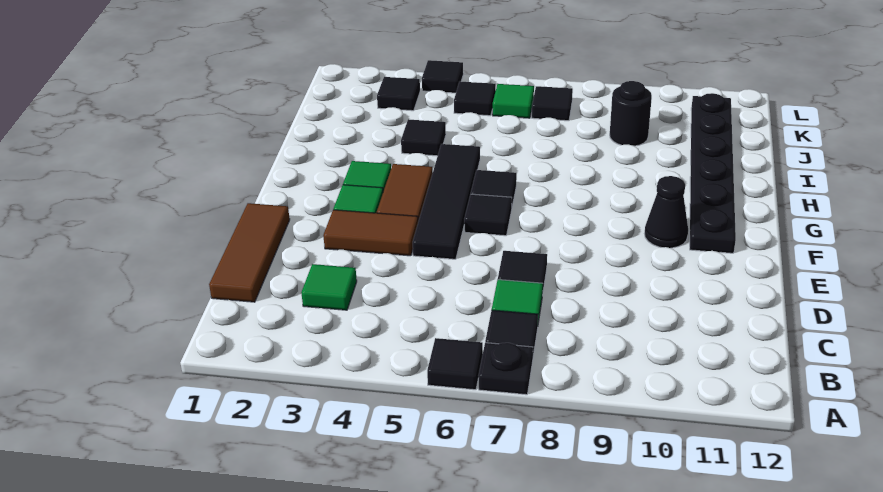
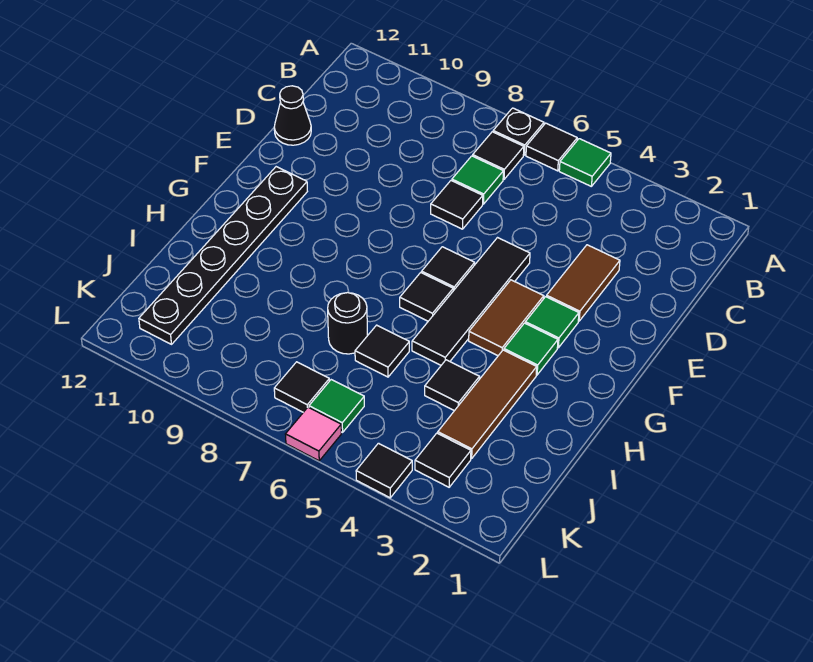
brown 1x3 tile [209,203,290,302] -> brown 1x3 tile moved to [438,350,537,459]
green 1x1 tile [301,264,357,310] -> green 1x1 tile moved to [559,139,611,186]
brown 1x2 tile [323,210,418,256] -> brown 1x2 tile turned to [546,245,620,321]
black 1x1 cone [645,176,688,248] -> black 1x1 cone moved to [274,86,311,145]
black 1x1 round brick [610,81,652,146] -> black 1x1 round brick moved to [328,293,367,354]
black 1x1 tile [454,81,496,116] -> black 1x1 tile moved to [355,325,409,377]
none -> pink 1x1 tile [285,407,341,461]

